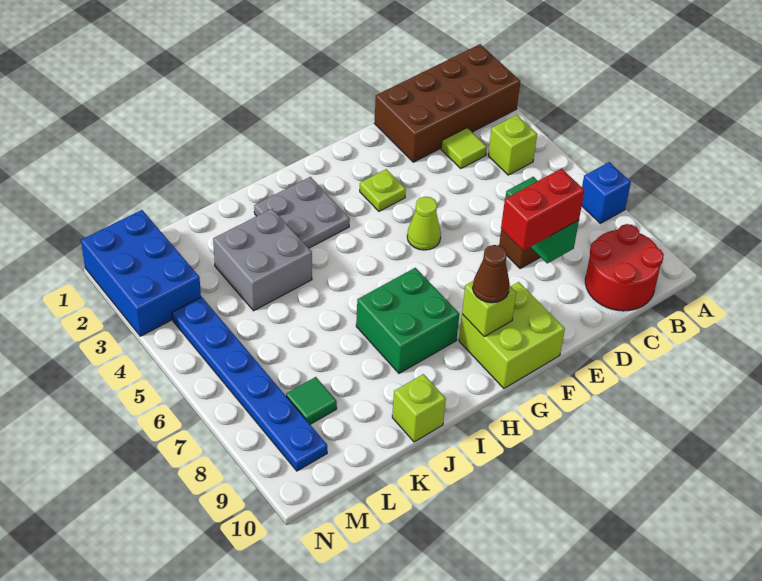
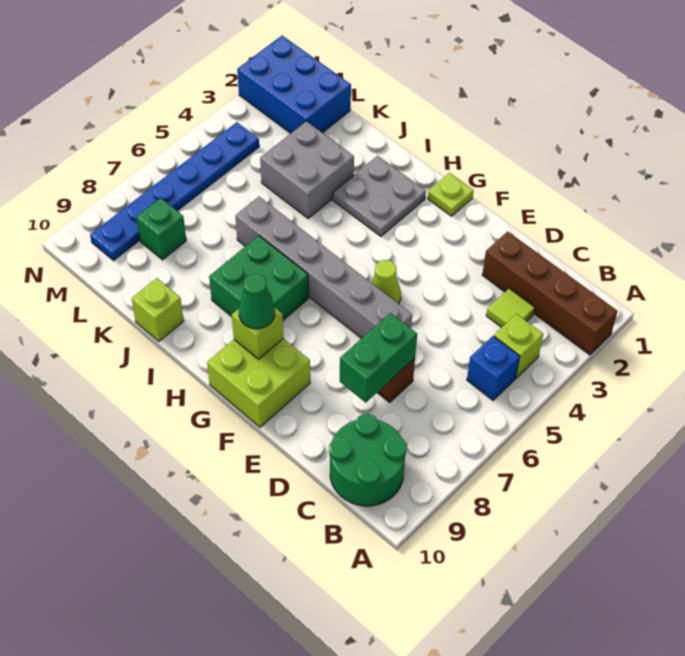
brown 2x4 brick [374,44,520,162] -> brown 1x4 brick [482,232,618,355]
blue 1x1 brick [582,162,631,223] -> blue 1x1 brick moved to [467,336,520,400]
red 2x2 round brick [585,224,664,311] -> green 2x2 round brick [329,414,407,506]
red 1x2 brick [501,169,584,251] -> none
none -> grey 1x6 brick [235,197,412,338]
lime 1x1 plate [360,169,406,211] -> lime 1x1 plate moved to [428,173,474,216]
brown 1x1 cone [473,245,510,303] -> green 1x1 cone [239,274,275,329]
green 1x1 tile [286,377,337,424] -> green 1x1 brick [136,198,186,260]
blue 2x3 brick [81,210,201,336] -> blue 2x3 brick turned to [237,36,351,133]

